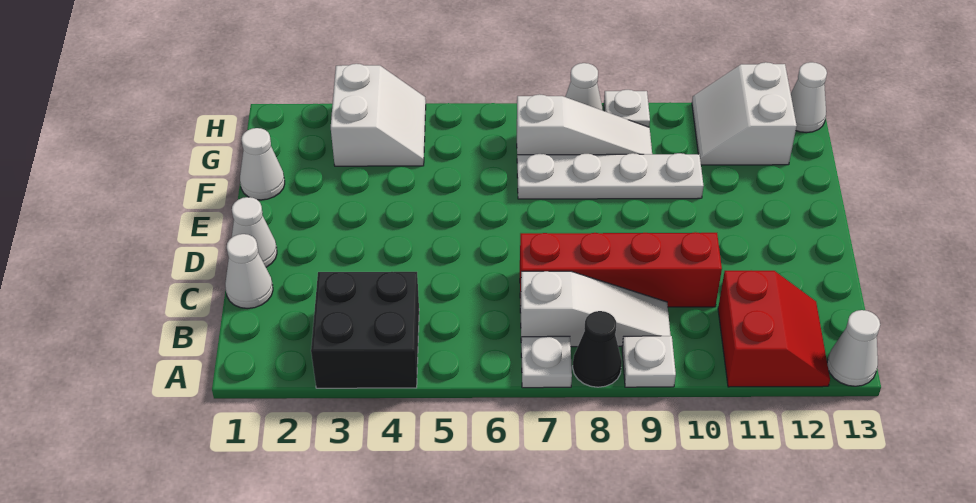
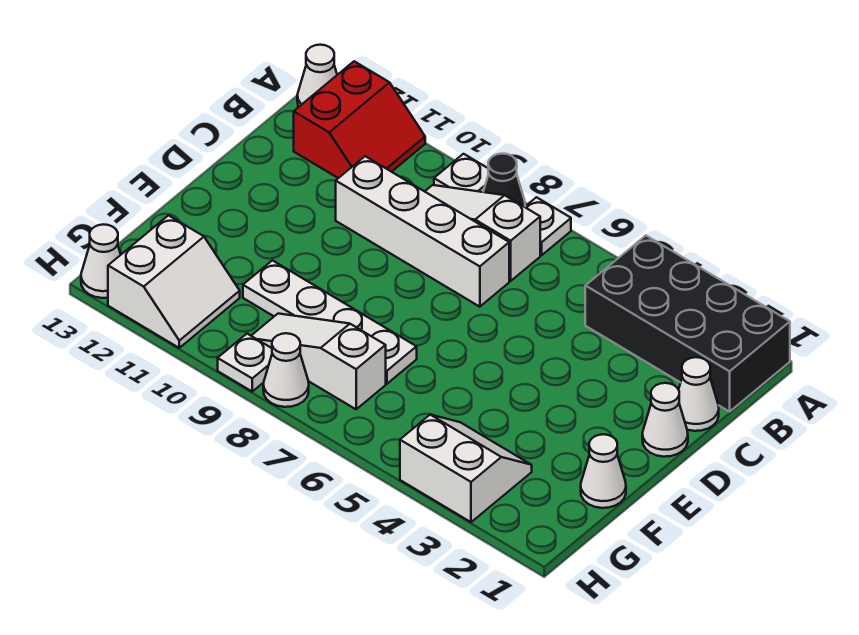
black 2x2 brick [311,272,419,388] -> black 2x4 brick [585,236,790,412]
red 2x2 slope [718,270,830,387] -> red 2x2 slope turned to [294,61,425,178]
red 1x4 brick [520,232,722,307] -> white 1x4 brick [336,156,509,307]
white 2x2 slope [331,64,426,166] -> white 2x2 slope turned to [400,415,532,522]

